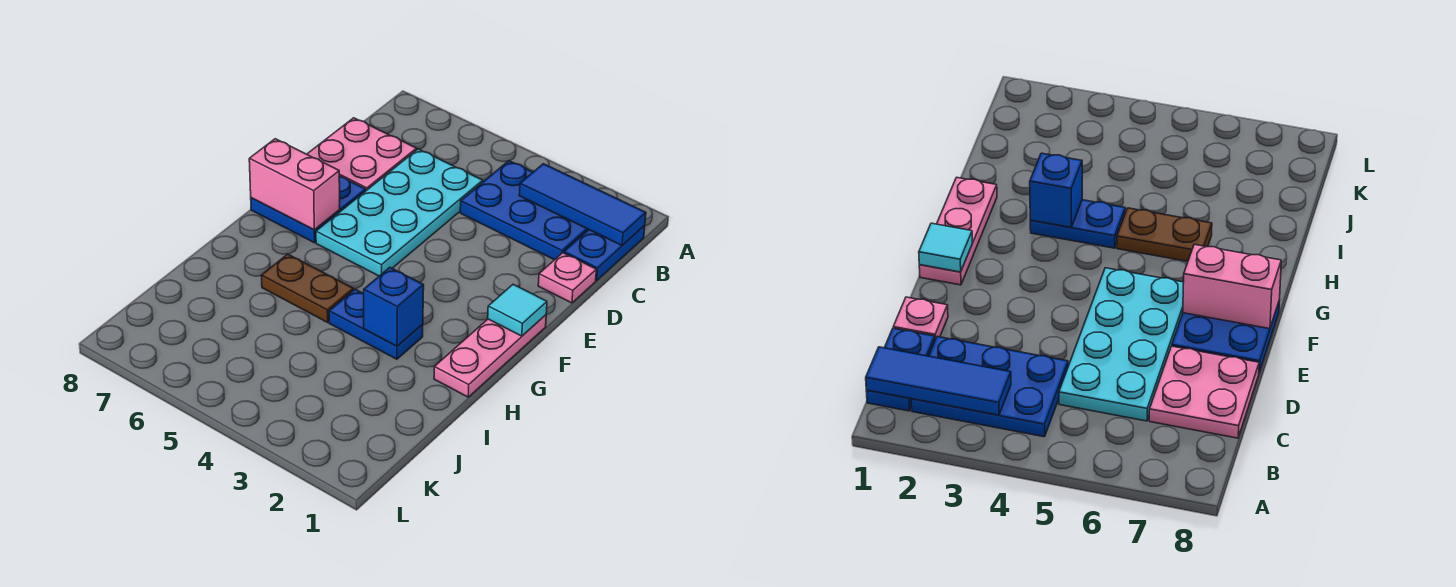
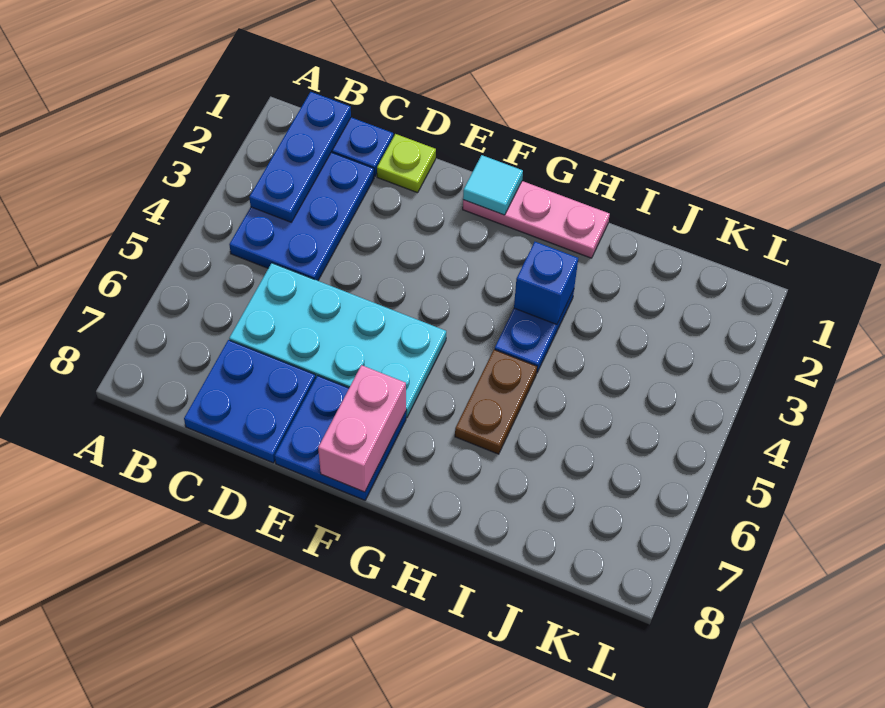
blue 1x3 tile [519,164,646,245] -> blue 1x3 plate [249,92,351,222]
pink 2x2 plate [307,118,417,191] -> blue 2x2 plate [184,340,316,463]
pink 1x1 plate [538,253,596,303] -> lime 1x1 plate [377,134,436,193]

